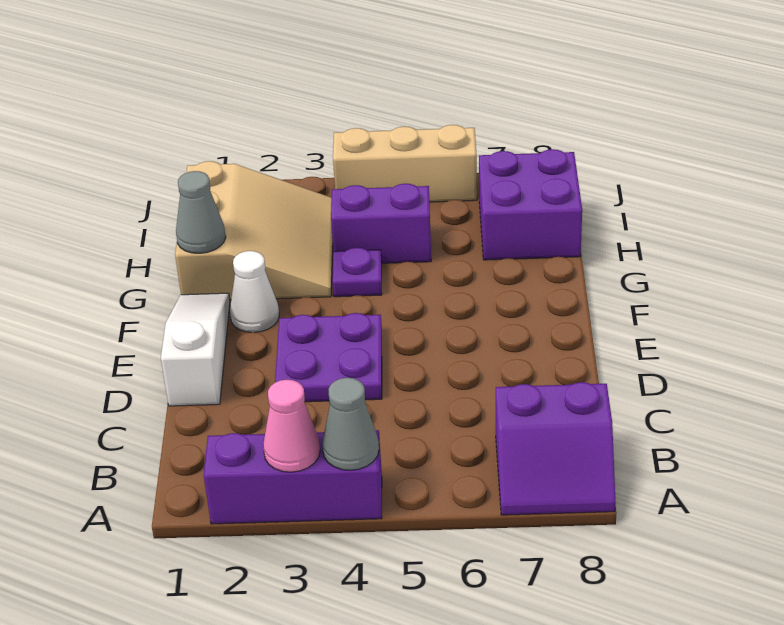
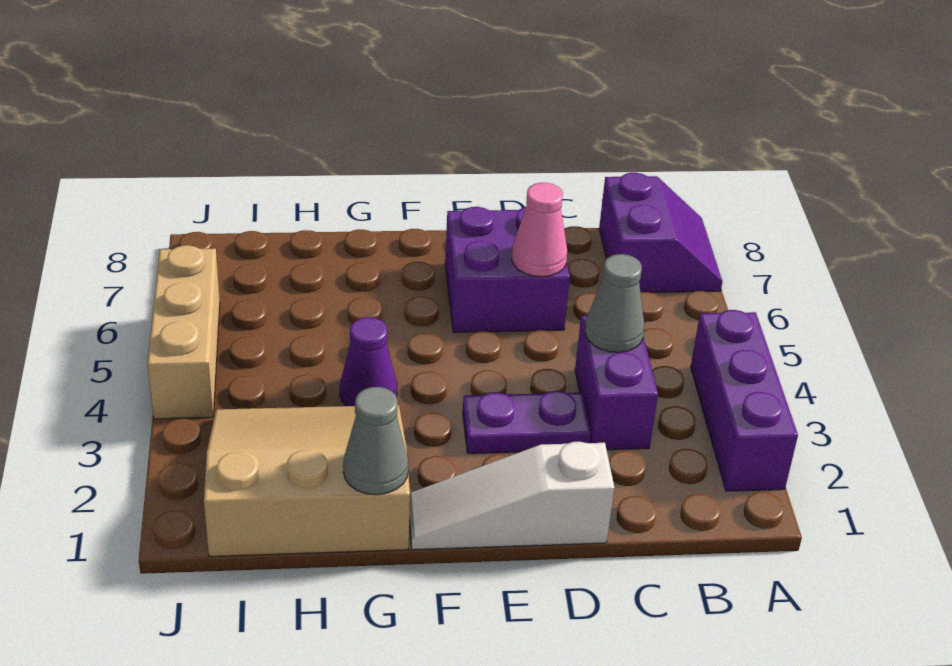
pink 1x1 cone [263,380,320,472] -> pink 1x1 cone moved to [512,183,567,277]
grey 1x1 cone [322,378,379,470] -> grey 1x1 cone moved to [585,254,644,352]
purple 2x2 plate [275,313,382,402] -> purple 1x2 plate [463,391,590,454]
white 1x1 cone [230,251,279,332] -> none
purple 1x1 plate [332,248,382,297] -> purple 1x1 cone [340,317,397,406]
purple 1x2 brick [331,184,431,263] -> purple 1x2 brick moved to [575,316,658,450]
purple 2x2 brick [479,149,582,260] -> purple 2x2 brick moved to [445,207,570,332]

